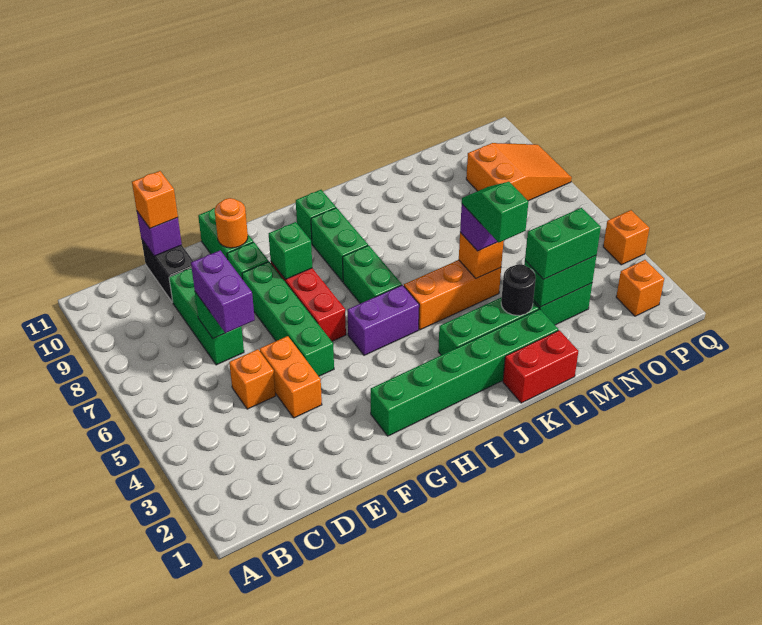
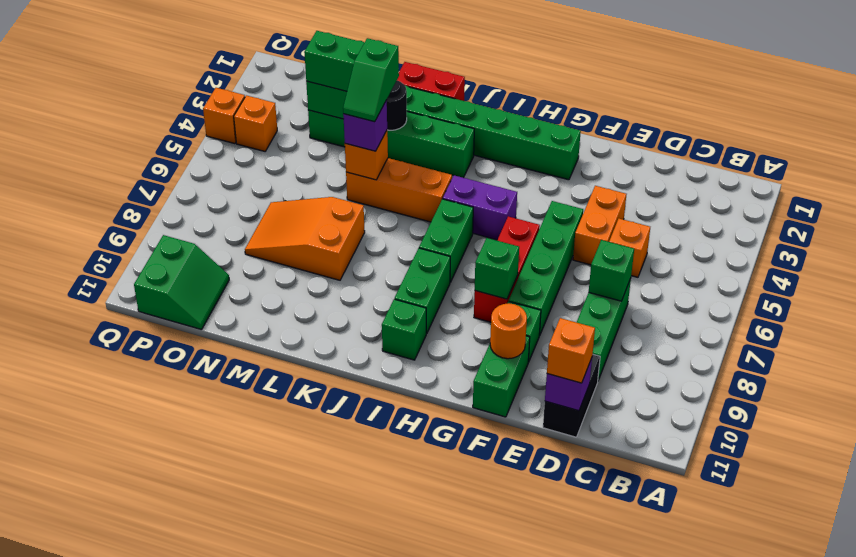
purple 1x2 brick [191,250,255,333] -> none
orange 2x3 slope [466,143,572,201] -> orange 2x3 slope moved to [245,197,365,280]
none -> green 2x2 slope [134,235,229,330]
orange 1x1 brick [616,260,664,316] -> orange 1x1 brick moved to [234,95,277,151]

